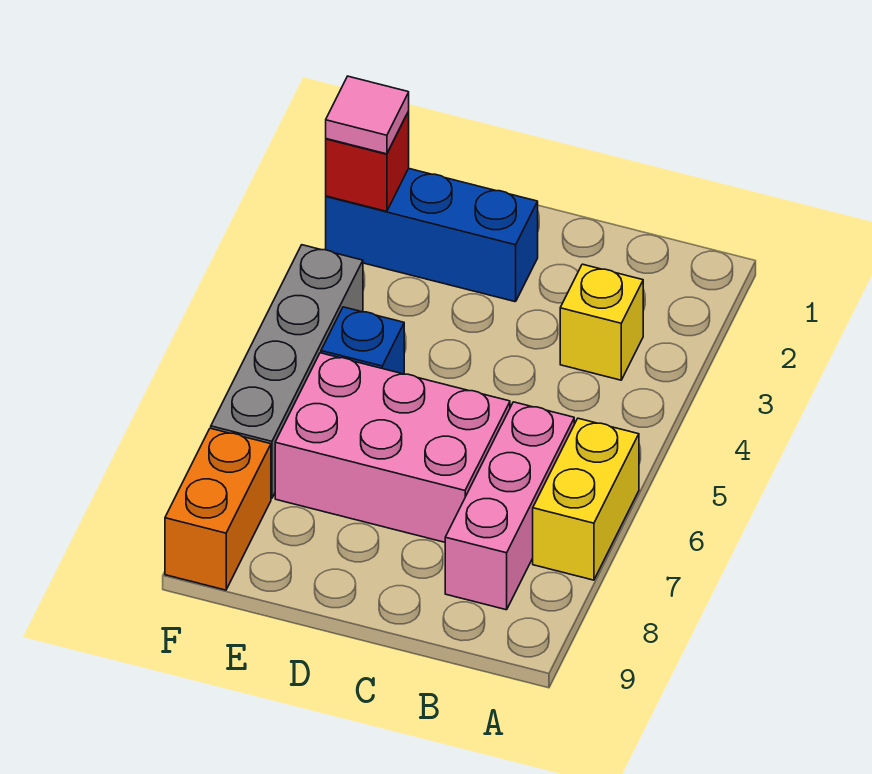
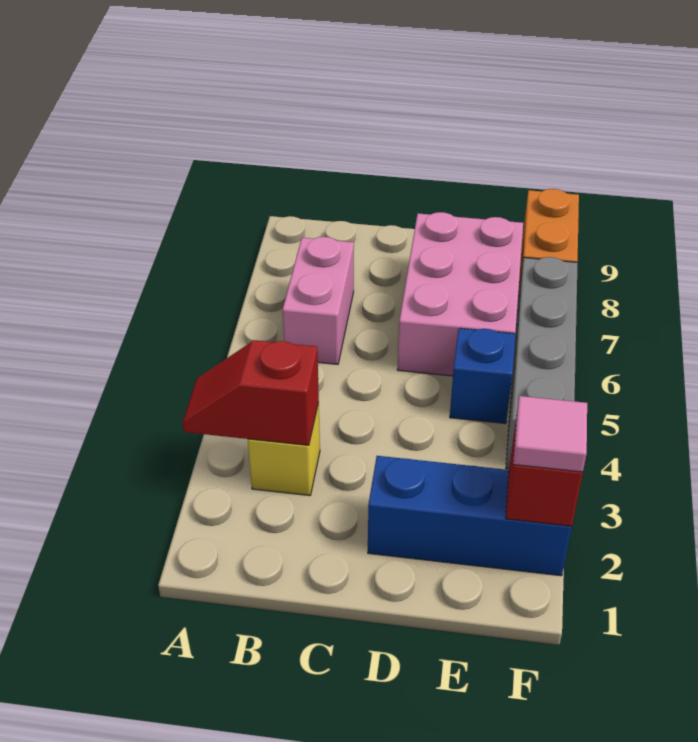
none -> red 1x2 slope [183,340,319,445]
yellow 1x2 brick [533,418,639,580] -> none
pink 1x3 brick [445,402,574,610] -> pink 1x2 brick [283,237,354,364]
pink 2x3 brick [275,353,510,542] -> pink 2x3 brick turned to [397,212,523,376]

